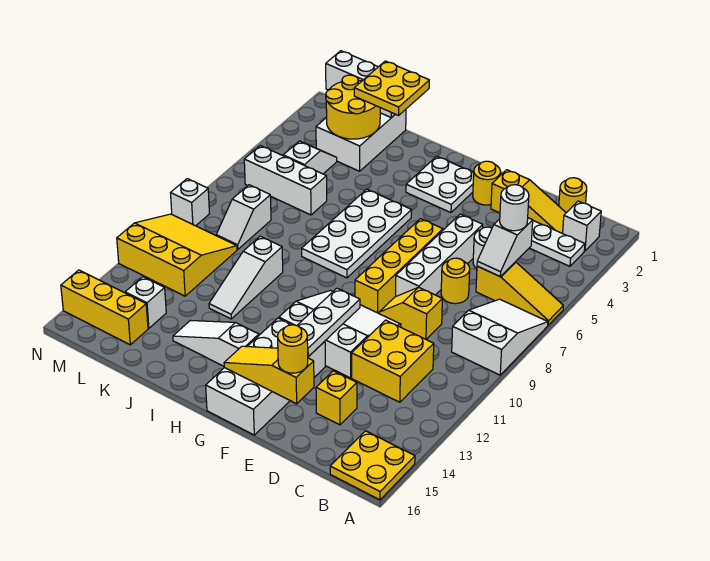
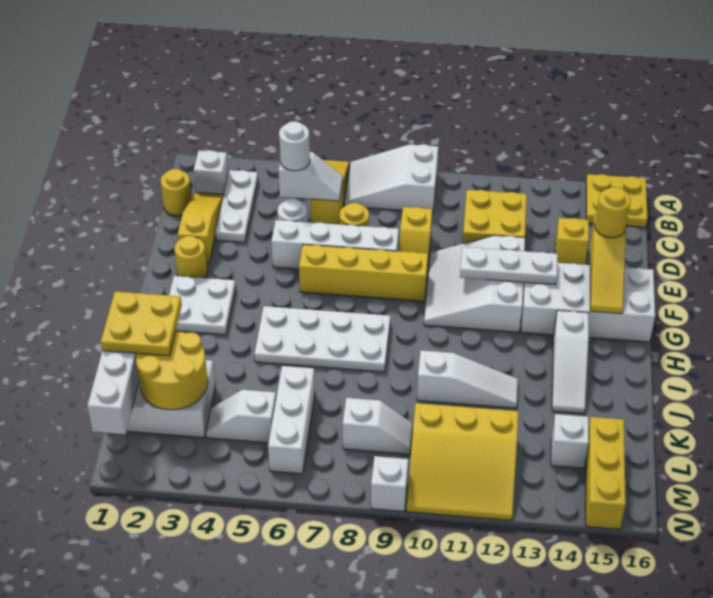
yellow 3x3 slope [117,214,237,296] -> yellow 3x3 slope turned to [406,403,518,520]

